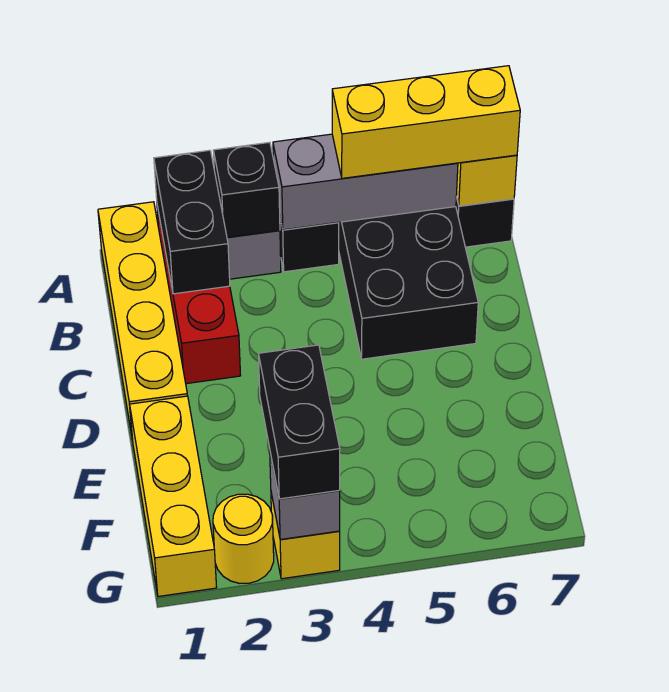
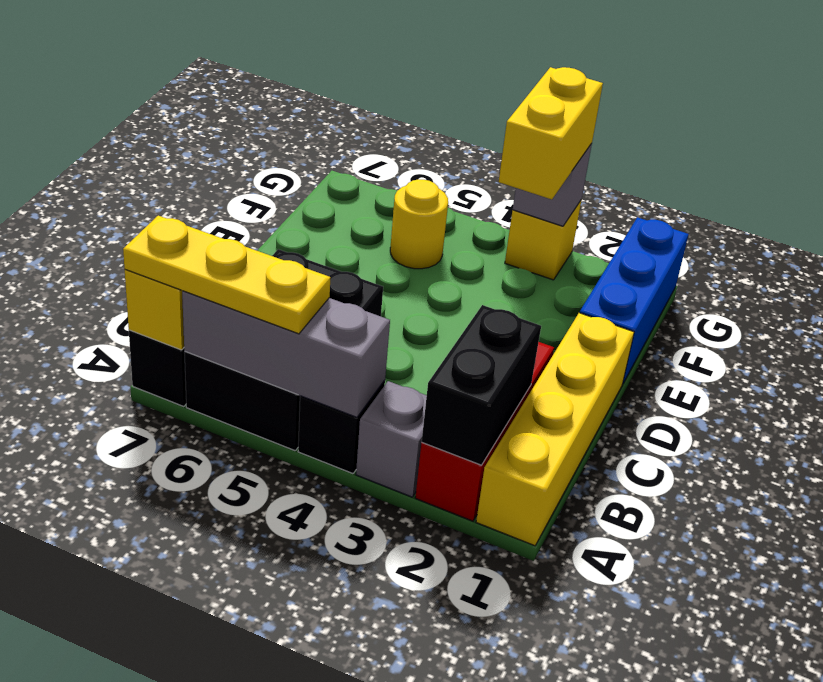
black 1x1 brick [213,142,280,237] -> none
yellow 1x3 brick [332,66,520,178] -> yellow 1x3 plate [123,216,331,334]
yellow 1x3 brick [130,396,217,596] -> blue 1x3 brick [580,217,689,383]
black 1x2 brick [259,345,340,499] -> yellow 1x2 brick [499,67,603,199]
yellow 1x1 round brick [213,494,274,583] -> yellow 1x1 round brick moved to [390,179,448,269]

